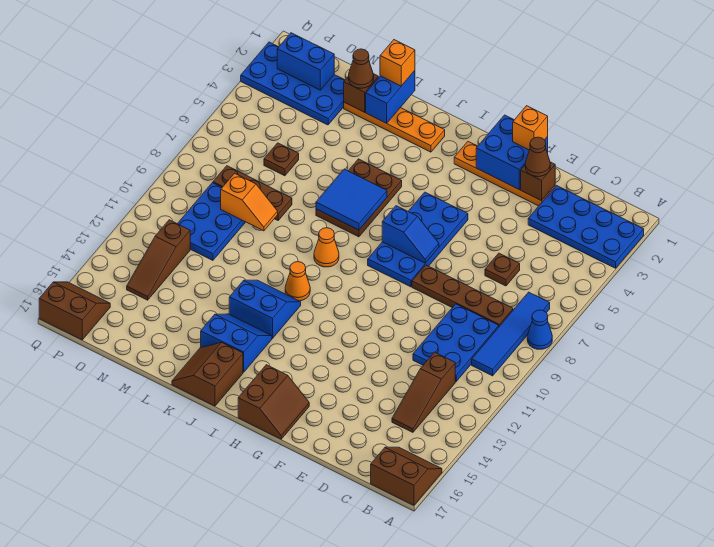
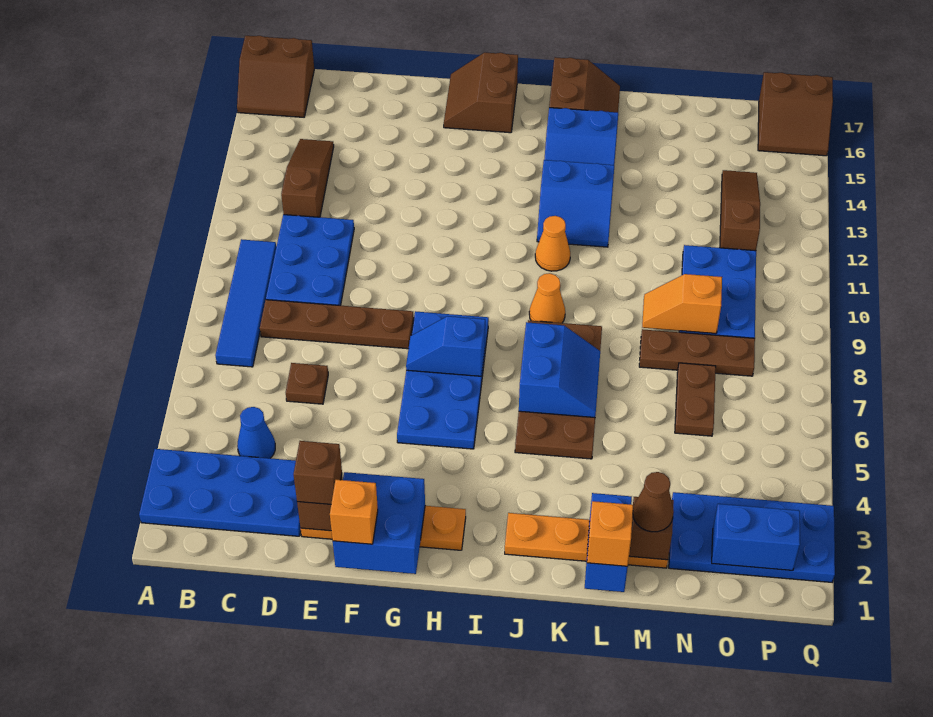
blue 1x1 cone [527,310,552,349] -> blue 1x1 cone moved to [237,407,275,458]
brown 1x1 cone [525,137,550,177] -> brown 1x1 brick [294,441,342,504]
brown 2x3 plate [316,159,402,237] -> brown 2x4 plate [515,320,602,459]
blue 2x2 tile [316,169,387,230] -> blue 2x2 slope [519,322,600,418]
brown 1x1 plate [264,143,299,176] -> brown 1x2 plate [675,363,716,436]

